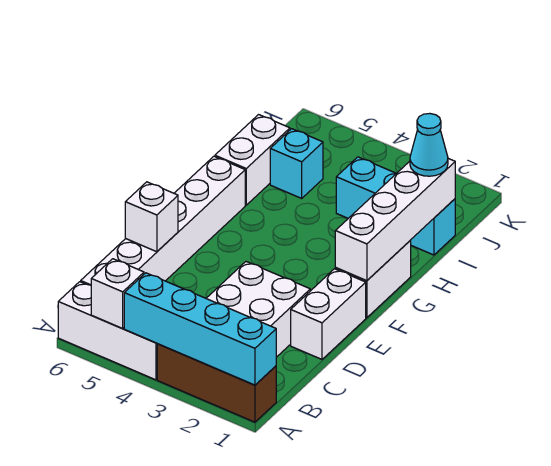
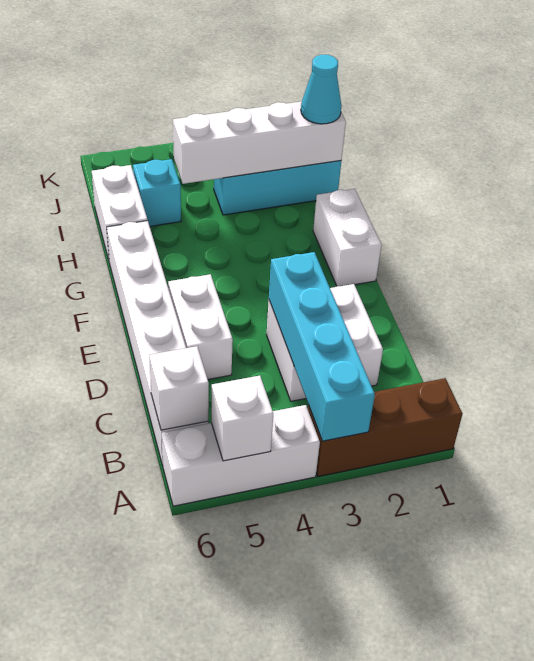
cyan 1x4 brick [124,273,276,385] -> cyan 1x4 brick turned to [269,252,375,441]
white 1x2 brick [291,269,366,359] -> white 1x2 brick moved to [168,274,233,379]
white 1x1 brick [125,182,178,252] -> white 1x1 brick moved to [149,346,209,430]
white 1x4 brick [335,159,455,281] -> white 1x4 brick turned to [173,102,346,184]

